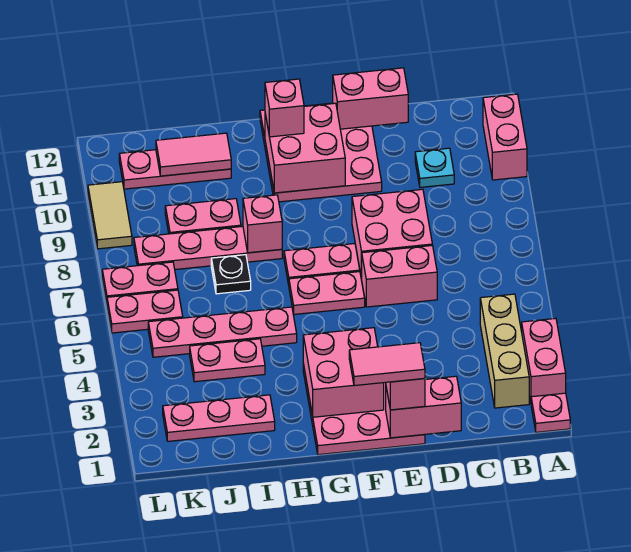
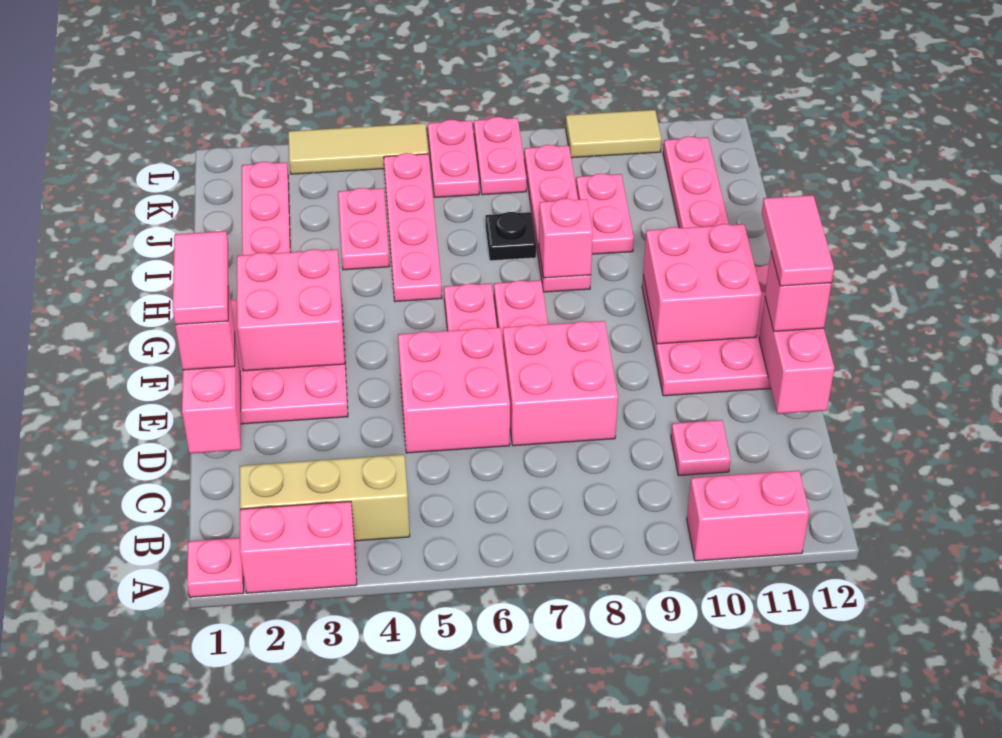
cyan 1x1 plate [415,148,454,187] -> pink 1x1 plate [671,420,731,476]
pink 1x2 brick [362,245,437,307] -> pink 2x2 brick [398,328,510,453]
pink 1x1 brick [265,79,304,137] -> pink 1x1 brick moved to [765,252,831,331]
pink 1x2 tile [156,133,231,176] -> pink 1x2 tile moved to [762,195,834,286]
none -> tan 1x3 tile [288,123,428,174]

